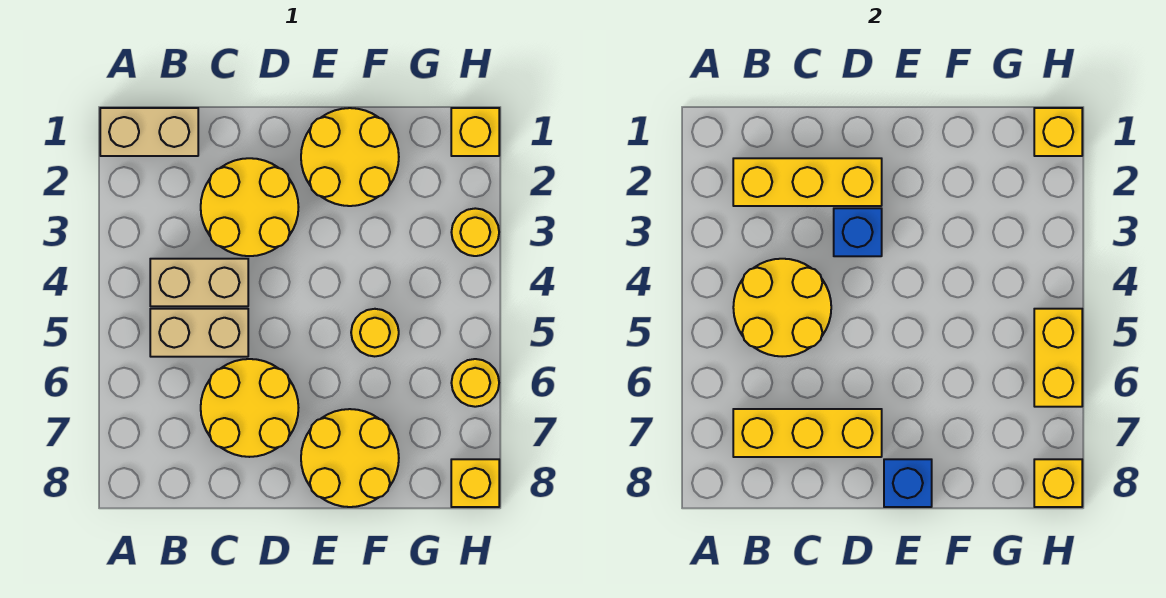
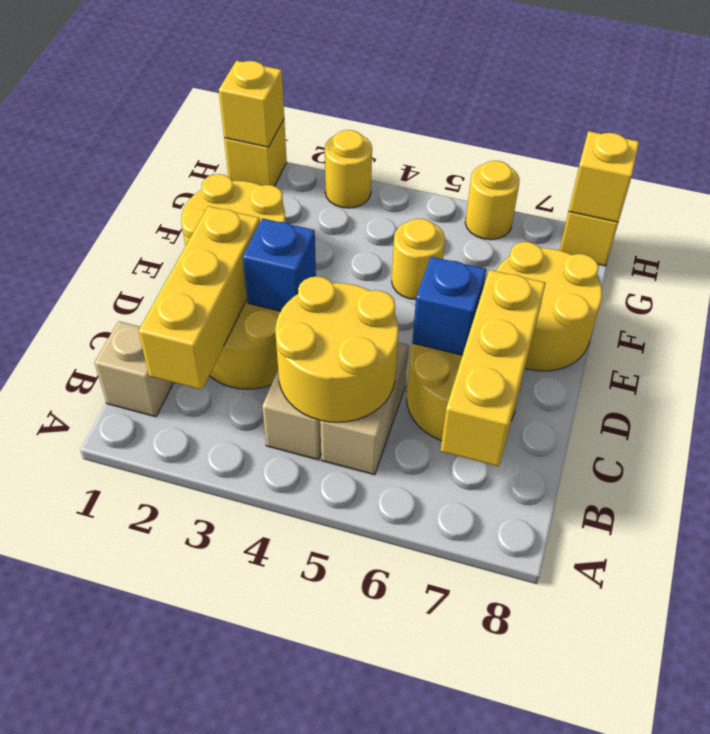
tan 1x2 brick [100,108,198,156] -> tan 1x1 brick [94,321,173,417]
blue 1x1 brick [884,459,932,507] -> blue 1x1 brick moved to [412,257,486,355]
yellow 1x2 brick [1034,309,1082,407] -> none

